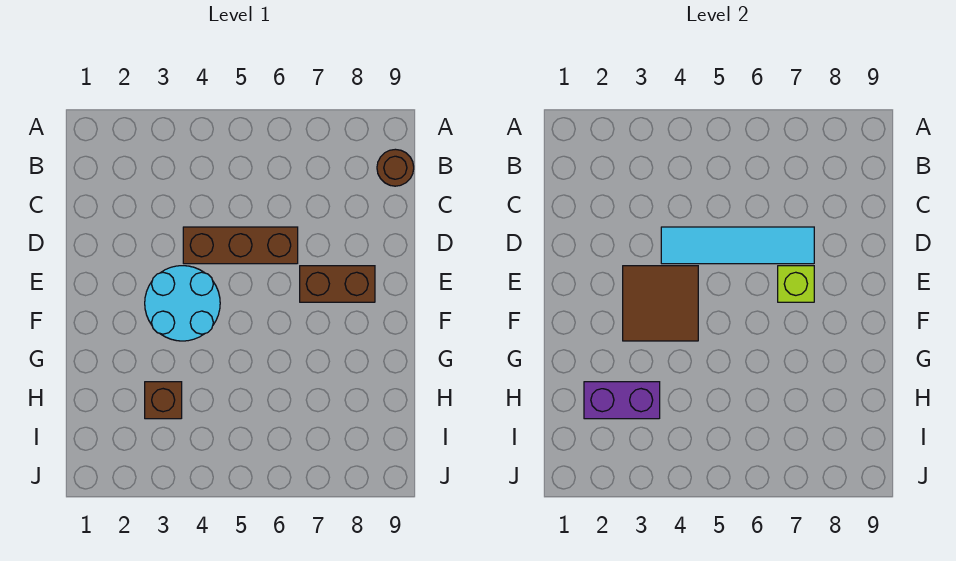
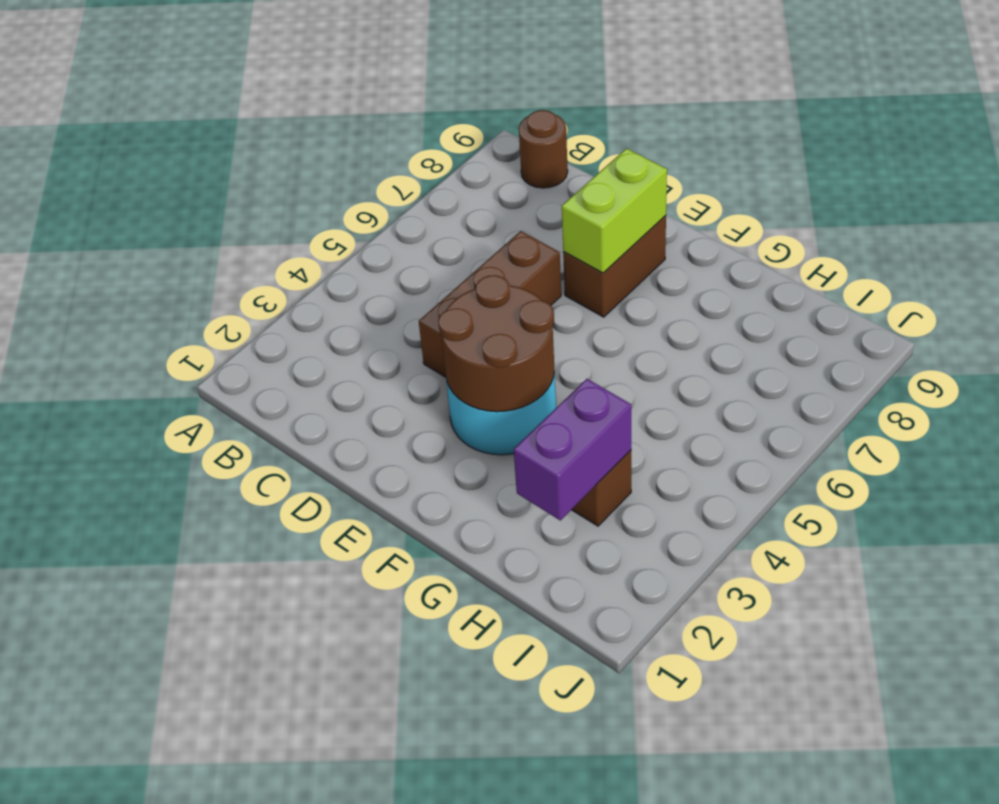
cyan 1x4 tile [661,227,814,264] -> none
brown 2x2 tile [623,266,698,341] -> brown 2x2 round brick [438,275,554,412]
lime 1x1 brick [778,266,814,302] -> lime 1x2 brick [562,149,667,273]

